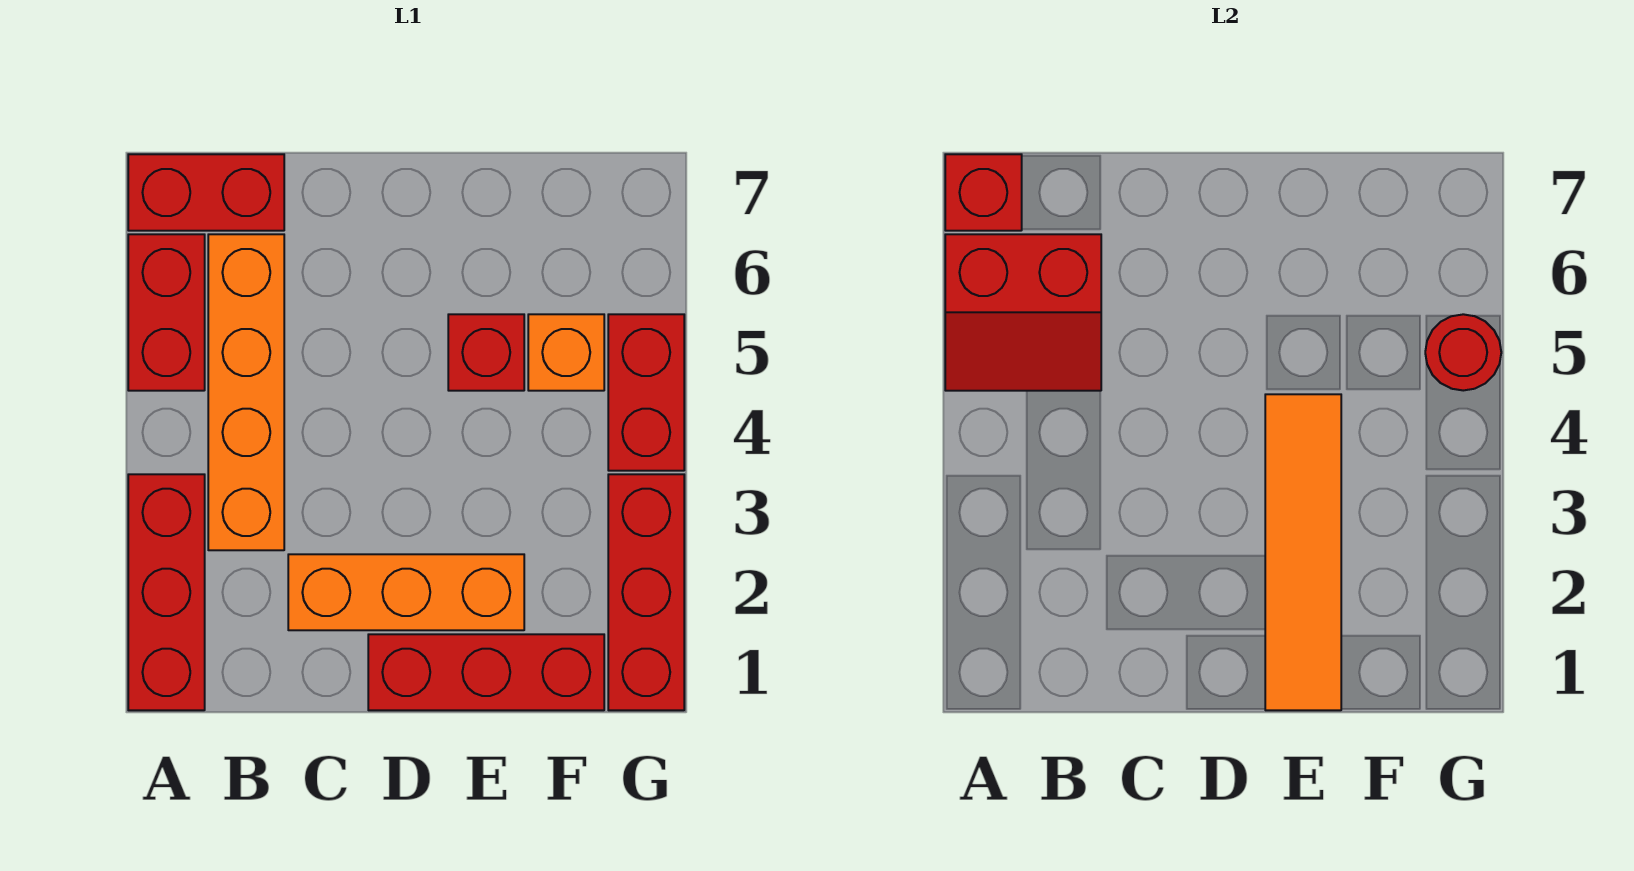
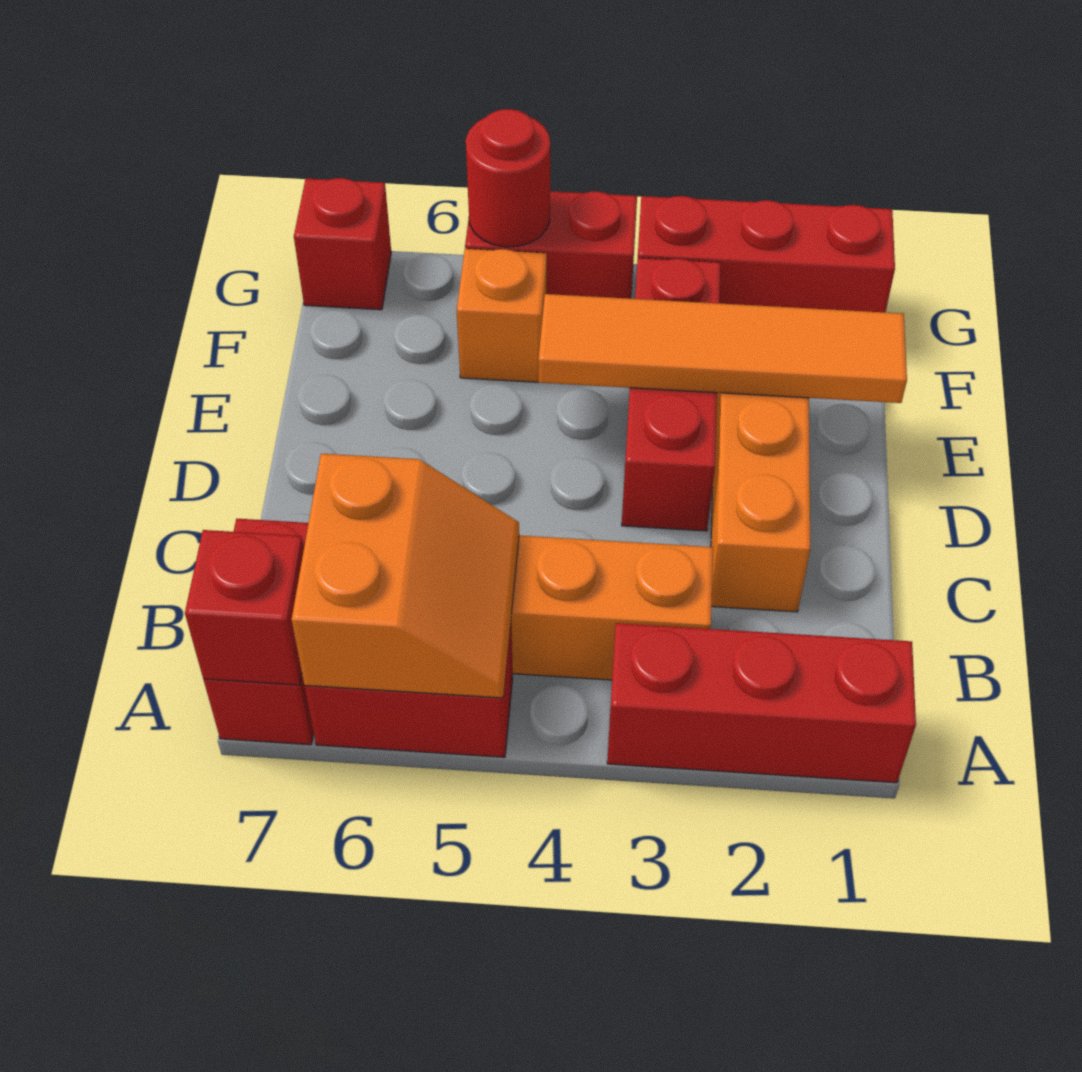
red 2x2 slope [945,234,1101,391] -> orange 2x2 slope [292,454,519,698]
red 1x3 brick [368,634,604,710] -> red 1x3 brick moved to [622,258,720,531]
red 1x1 brick [448,314,524,391] -> red 1x1 brick moved to [294,178,391,310]

